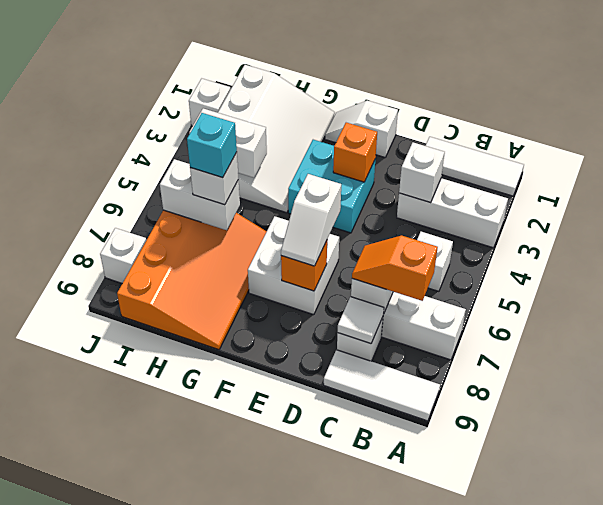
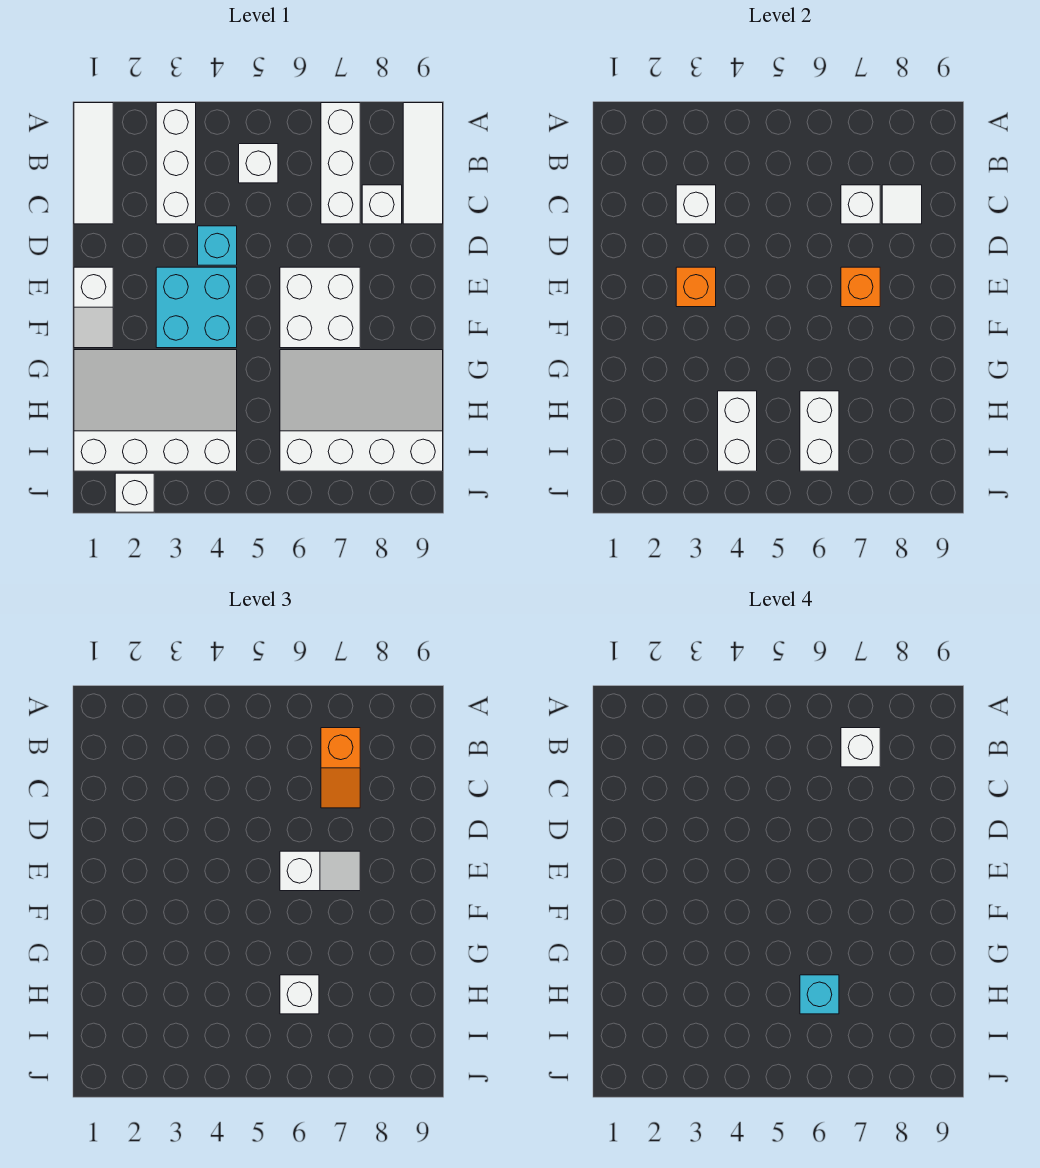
none -> cyan 1x1 brick [198,226,237,265]
orange 3x4 slope [117,210,267,350] -> white 3x4 slope [280,350,443,471]
white 1x1 brick [100,228,146,283] -> white 1x1 brick moved to [841,728,880,767]

